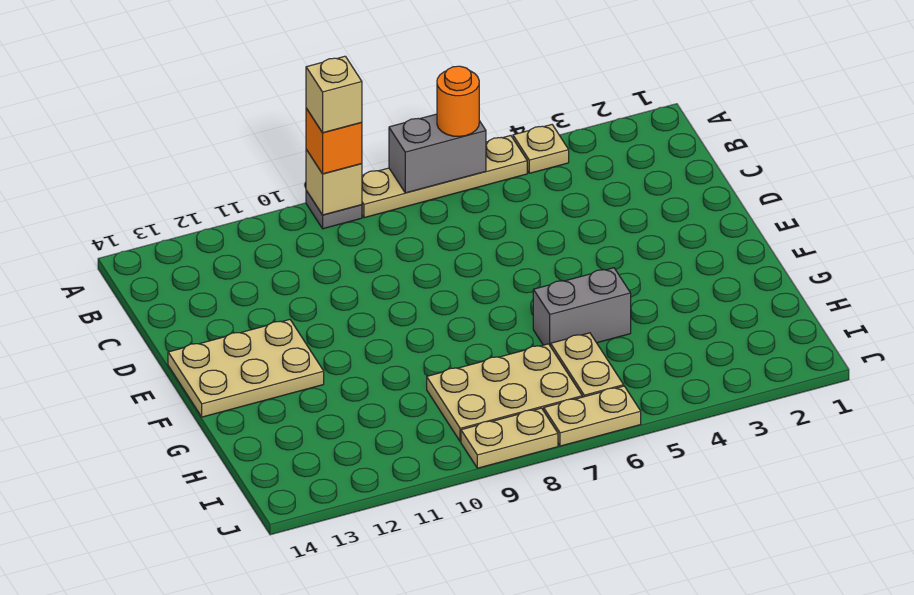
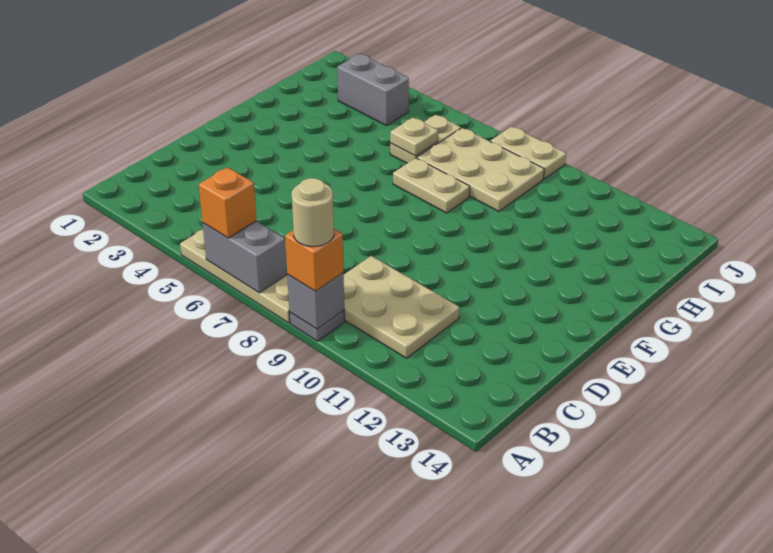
tan 1x1 plate [513,125,569,173] -> tan 1x1 plate moved to [390,118,438,156]
orange 1x1 round brick [437,66,479,136] -> orange 1x1 brick [199,167,256,238]
tan 1x1 brick [306,149,362,215] -> grey 1x1 brick [287,273,344,329]
tan 1x1 brick [306,56,362,133] -> tan 1x1 round brick [292,178,334,247]
tan 2x3 plate [168,320,324,417] -> tan 2x3 plate moved to [344,256,459,358]
grey 1x2 brick [533,268,631,346] -> grey 1x2 brick moved to [337,54,409,125]
tan 1x2 plate [544,386,641,446] -> tan 1x2 plate moved to [393,158,470,213]

